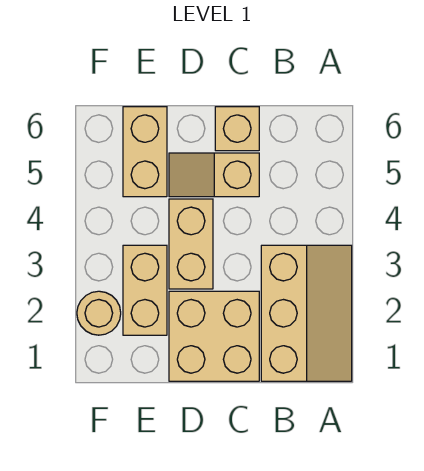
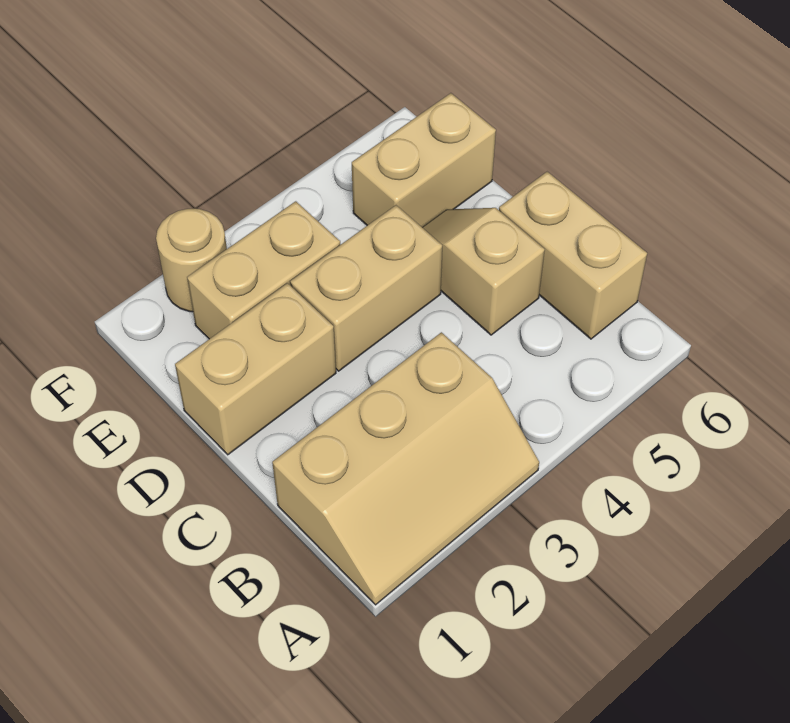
tan 2x2 brick [169,291,259,381] -> tan 1x2 brick [175,283,336,455]
tan 1x1 brick [215,107,259,151] -> tan 1x2 brick [499,172,647,339]

